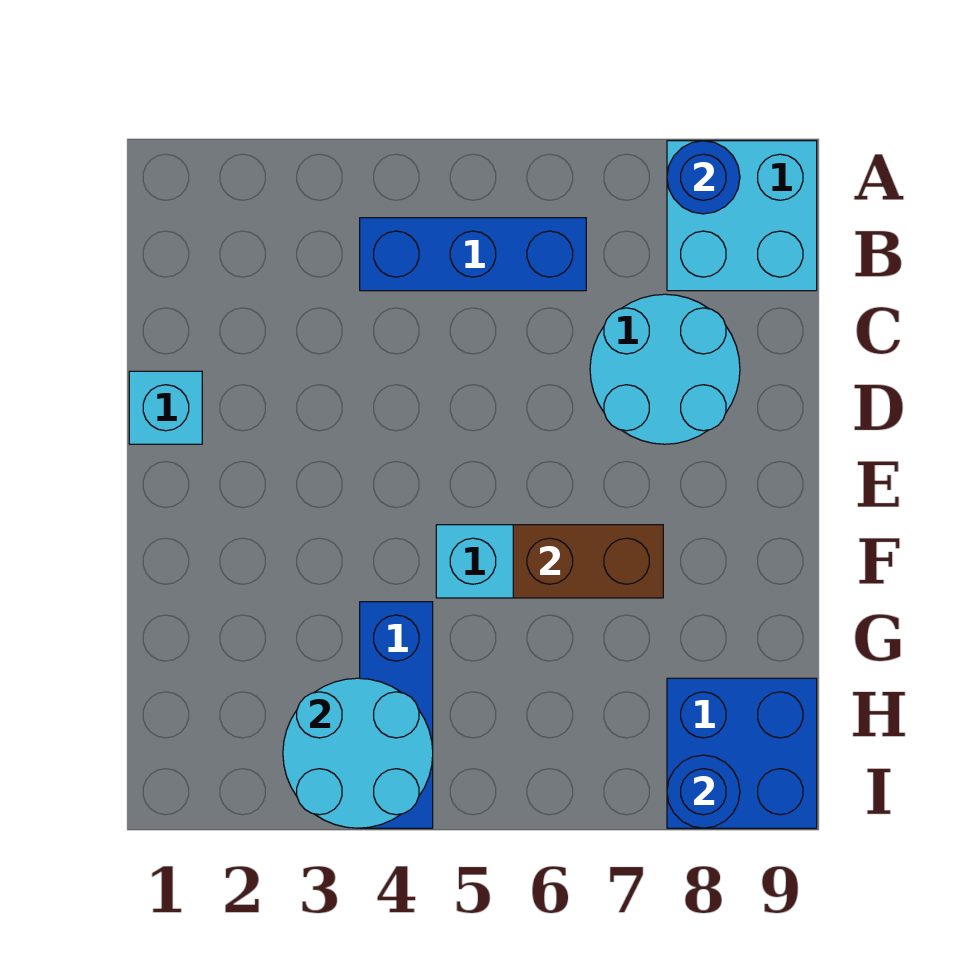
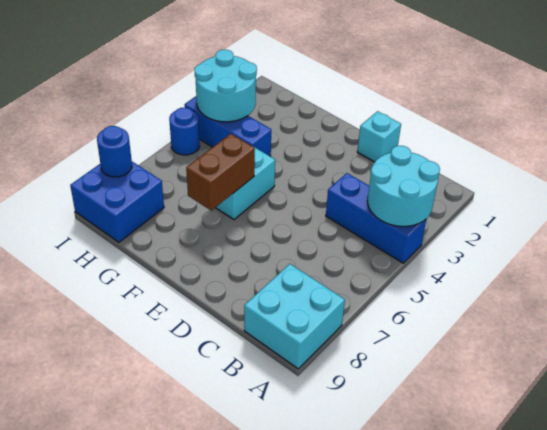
blue 1x1 round brick [667,141,740,214] -> blue 1x1 round brick moved to [169,108,200,155]
blue 1x3 brick [360,218,586,291] -> blue 1x3 brick turned to [326,173,426,263]
cyan 2x2 round brick [590,294,740,444] -> cyan 2x2 round brick moved to [367,146,440,226]

